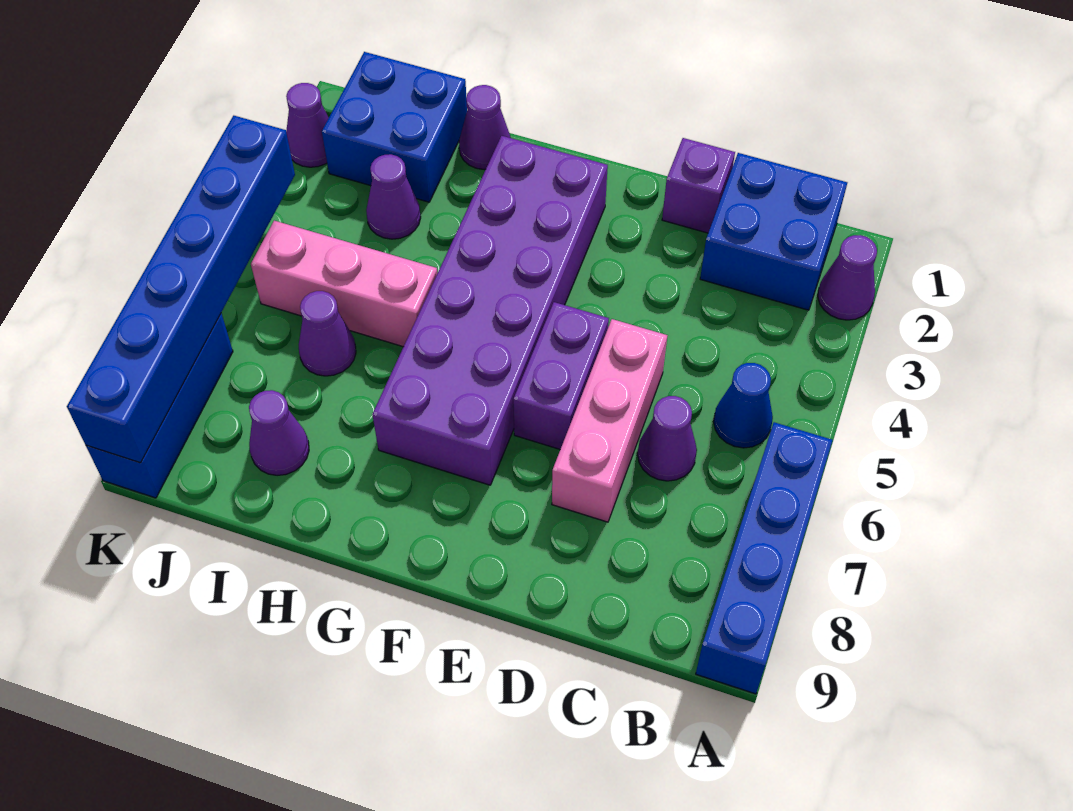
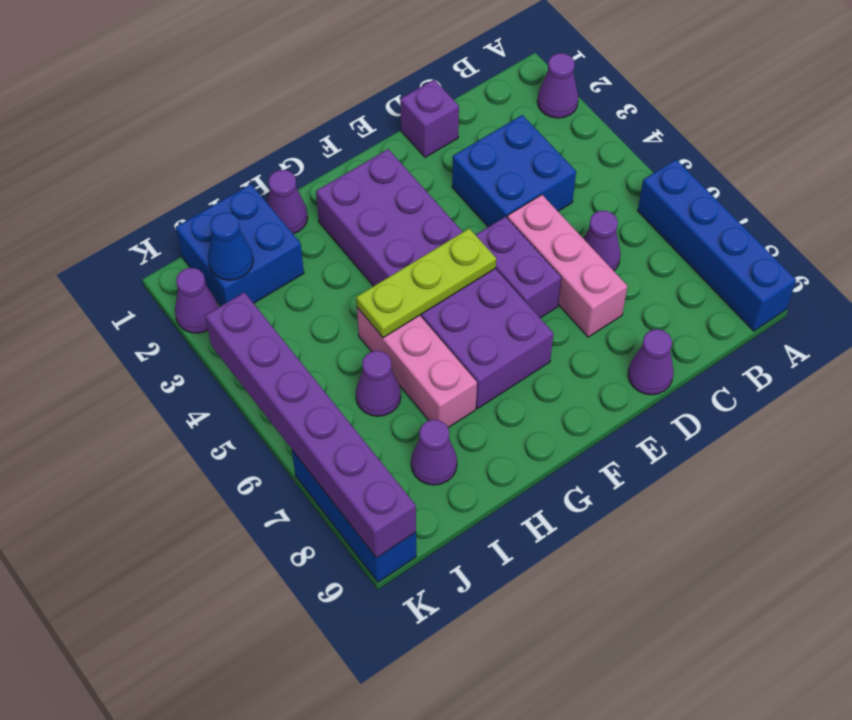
blue 2x2 brick [700,153,847,310] -> blue 2x2 brick moved to [452,115,576,227]
blue 1x1 cone [714,363,773,448] -> blue 1x1 cone moved to [208,212,253,280]
none -> lime 1x3 plate [356,228,496,338]
pink 1x3 brick [251,221,438,347] -> pink 1x3 brick turned to [357,307,477,428]
purple 1x1 cone [366,154,421,239] -> purple 1x1 cone moved to [628,329,674,395]
blue 1x6 brick [67,116,295,463] -> purple 1x6 brick [205,292,416,558]

